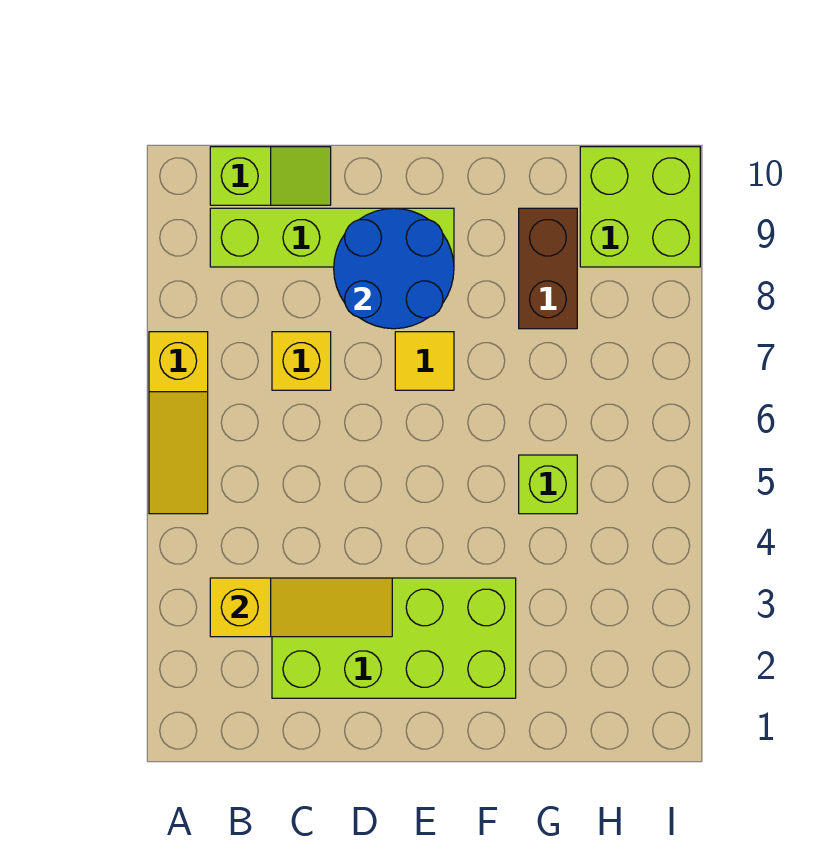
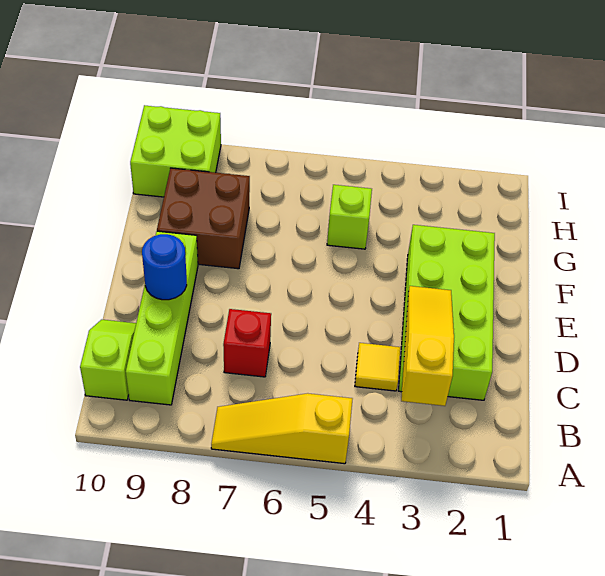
yellow 1x3 slope [149,332,208,514] -> yellow 1x3 slope turned to [211,393,352,464]
yellow 1x1 brick [272,332,331,390] -> red 1x1 brick [223,309,271,377]
blue 2x2 round brick [334,208,454,329] -> blue 1x1 round brick [142,234,187,300]
yellow 1x1 tile [395,332,454,390] -> yellow 1x1 tile moved to [355,343,400,391]
brown 1x2 brick [519,208,577,329] -> brown 2x2 brick [157,168,250,269]

